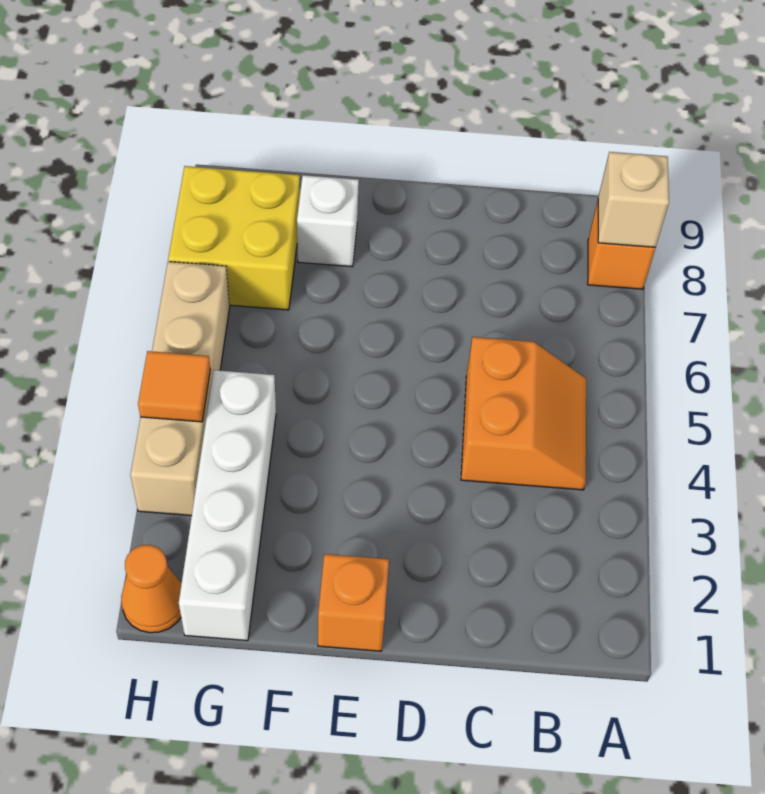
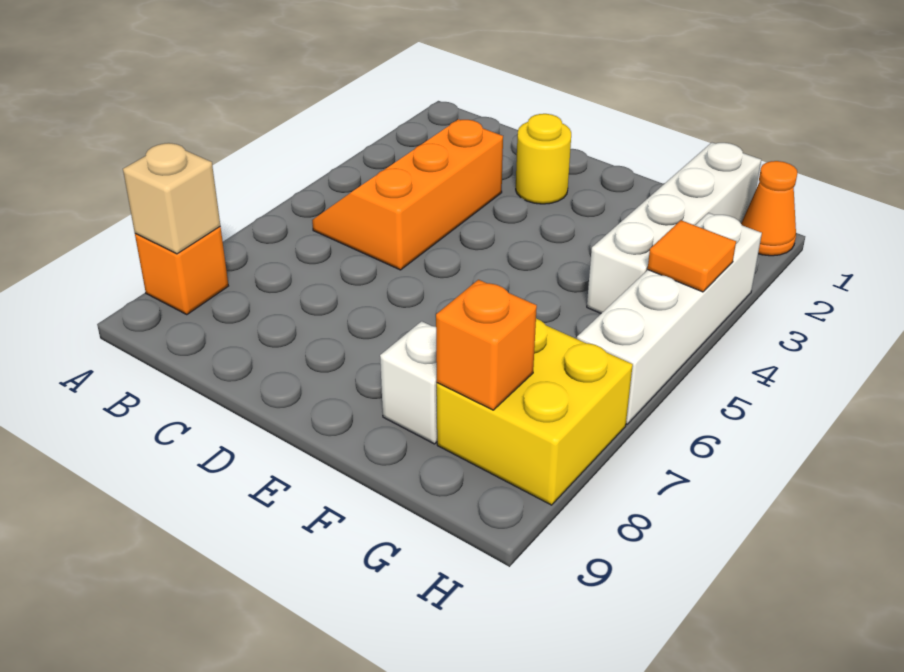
orange 2x2 slope [461,337,586,490] -> orange 2x3 slope [312,119,503,270]
none -> yellow 1x1 round brick [516,114,571,204]
orange 1x1 brick [318,554,389,651] -> orange 1x1 brick moved to [436,280,537,410]
tan 1x4 brick [130,262,230,516] -> white 1x4 brick [577,213,762,424]

